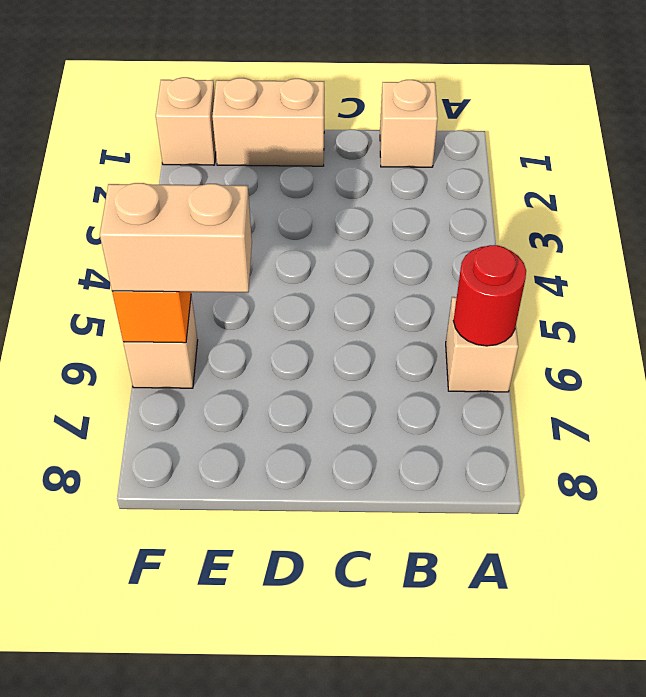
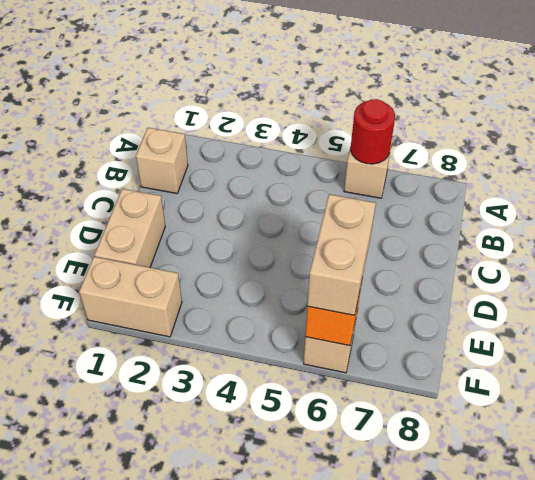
tan 1x1 brick [156,77,216,165] -> tan 1x2 brick [79,257,182,337]

